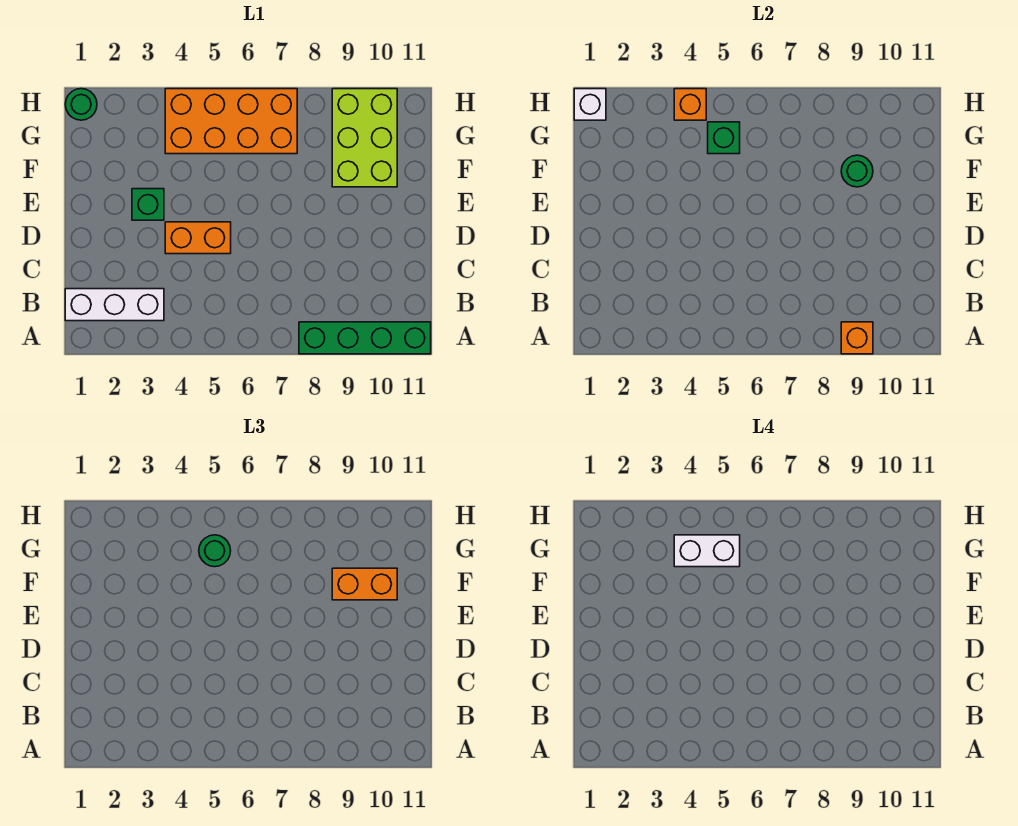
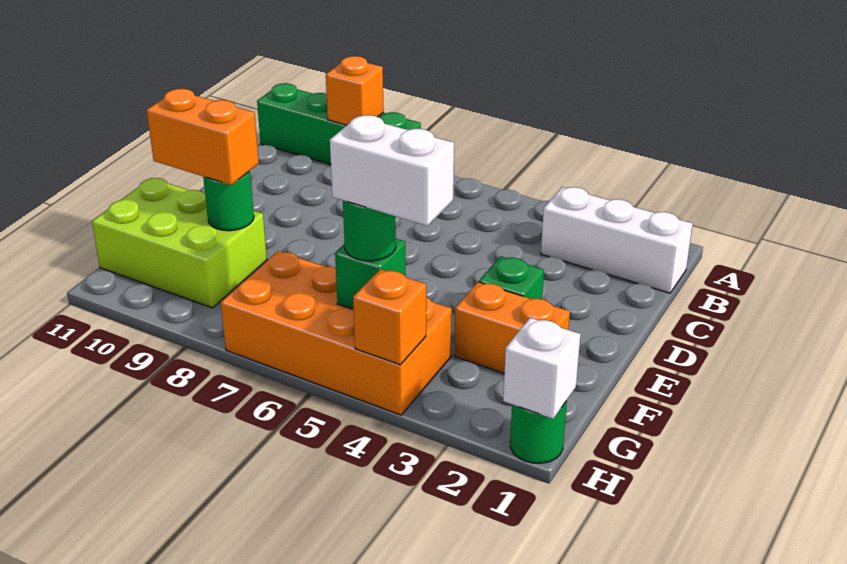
orange 1x2 brick [165,222,231,254] -> orange 1x2 brick moved to [454,282,570,374]
lime 2x3 brick [332,89,397,187] -> lime 2x3 brick turned to [92,178,267,308]

